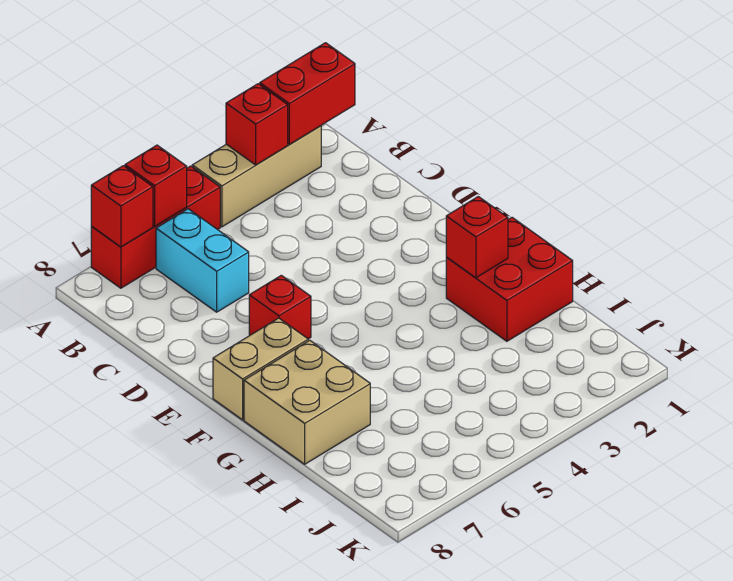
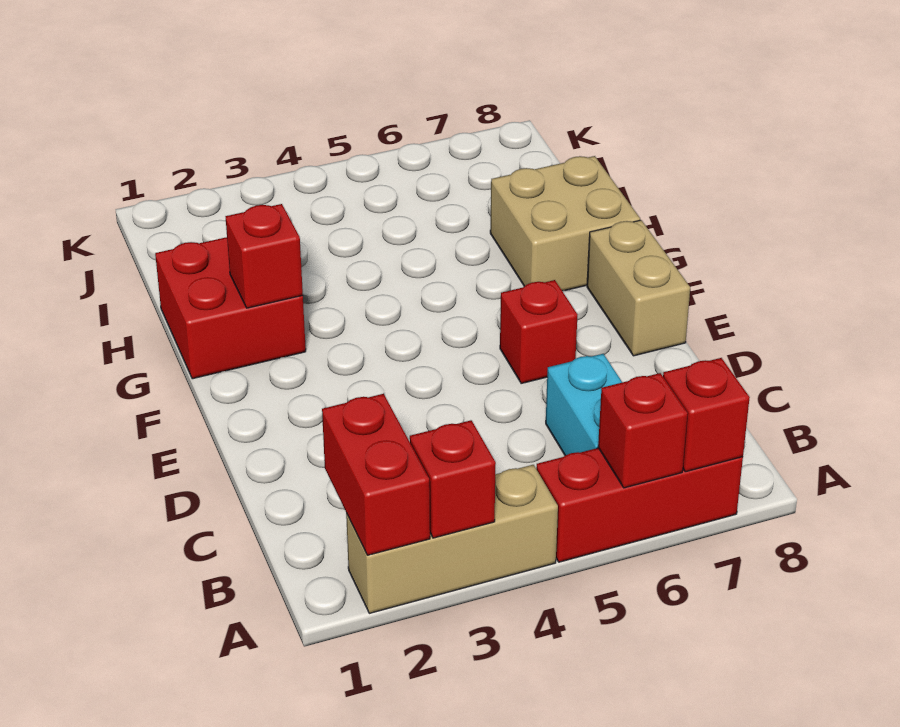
red 1x2 brick [260,43,355,145] -> red 1x2 brick turned to [322,394,430,555]
tan 1x2 brick [213,318,308,420] -> tan 1x2 brick turned to [587,220,690,356]

